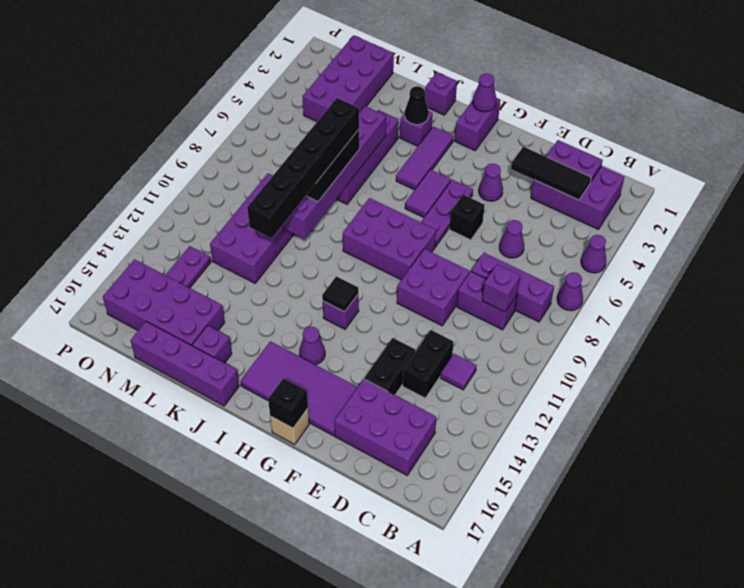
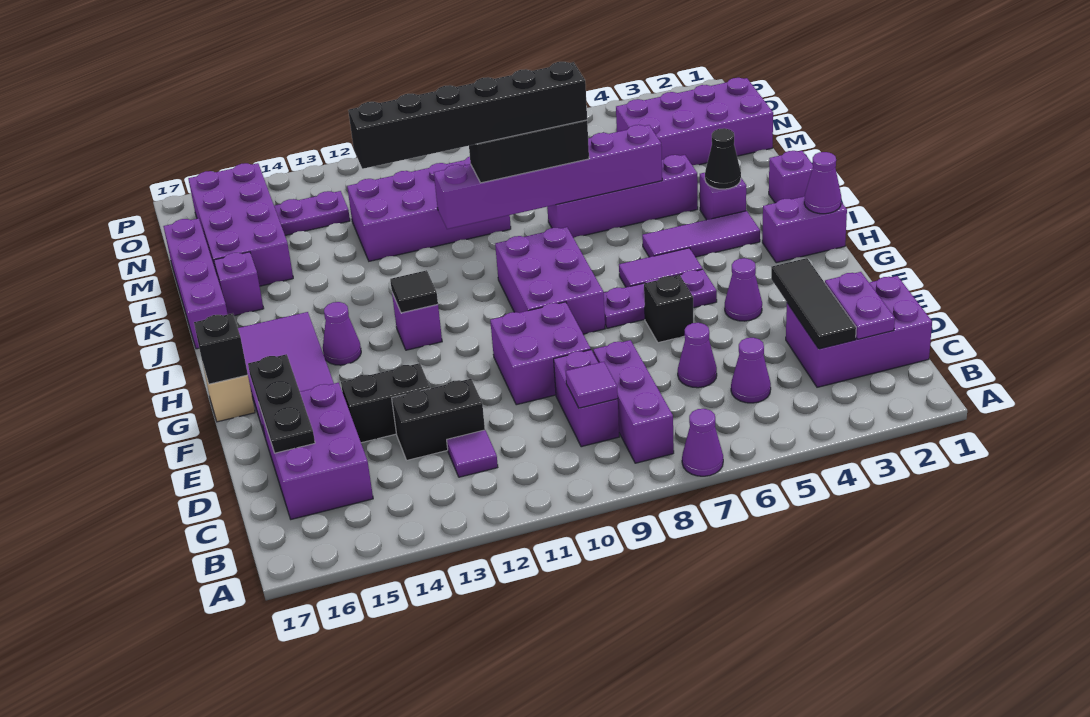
purple 1x1 cone [581,235,606,273] -> purple 1x1 cone moved to [731,338,771,403]
purple 2x3 brick [531,166,624,229] -> purple 2x3 brick turned to [786,276,932,387]
purple 1x1 brick [482,264,520,312] -> purple 1x1 tile [566,362,618,408]
none -> black 1x3 plate [248,354,315,453]

